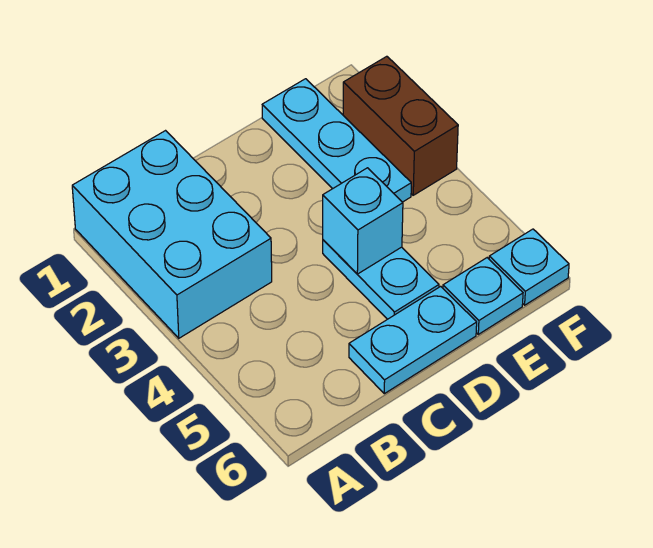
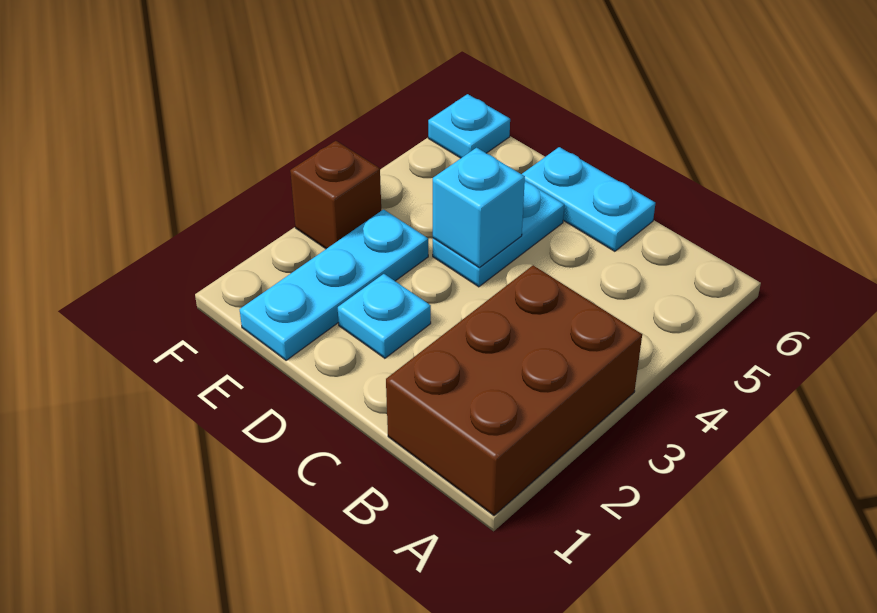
cyan 2x3 brick [72,131,272,338] -> brown 2x3 brick [386,265,642,515]
cyan 1x1 plate [443,258,523,334] -> cyan 1x1 plate moved to [338,274,431,358]
brown 1x2 brick [343,56,458,195] -> brown 1x1 brick [290,141,381,249]

